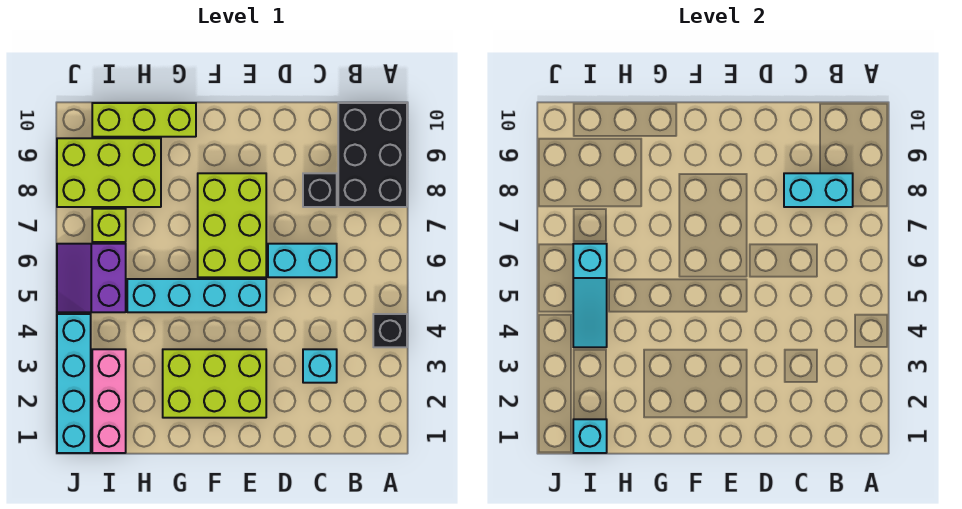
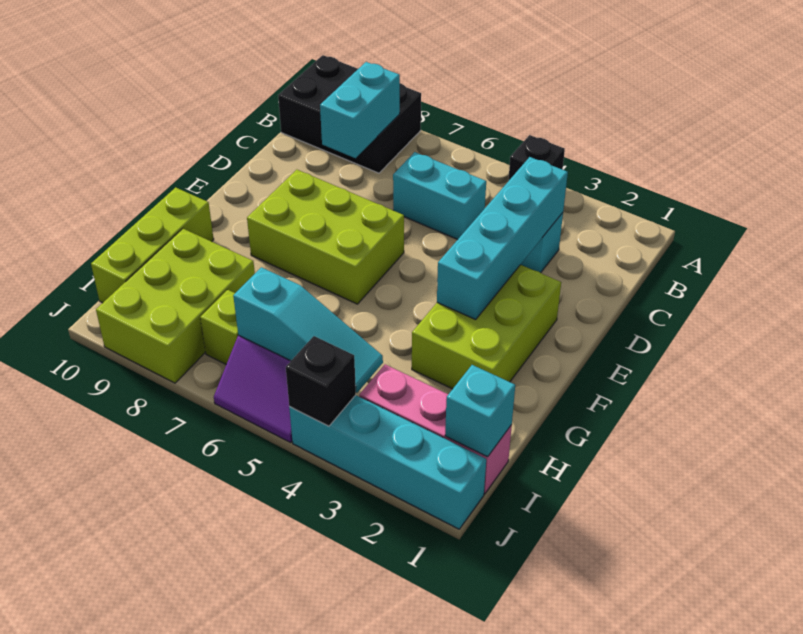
cyan 1x2 brick [268,244,337,277] -> cyan 1x2 brick turned to [393,152,486,239]
black 1x1 brick [303,173,337,207] -> black 1x1 brick moved to [286,336,356,426]
cyan 1x4 brick [127,279,266,312] -> cyan 1x4 brick moved to [437,157,568,320]

